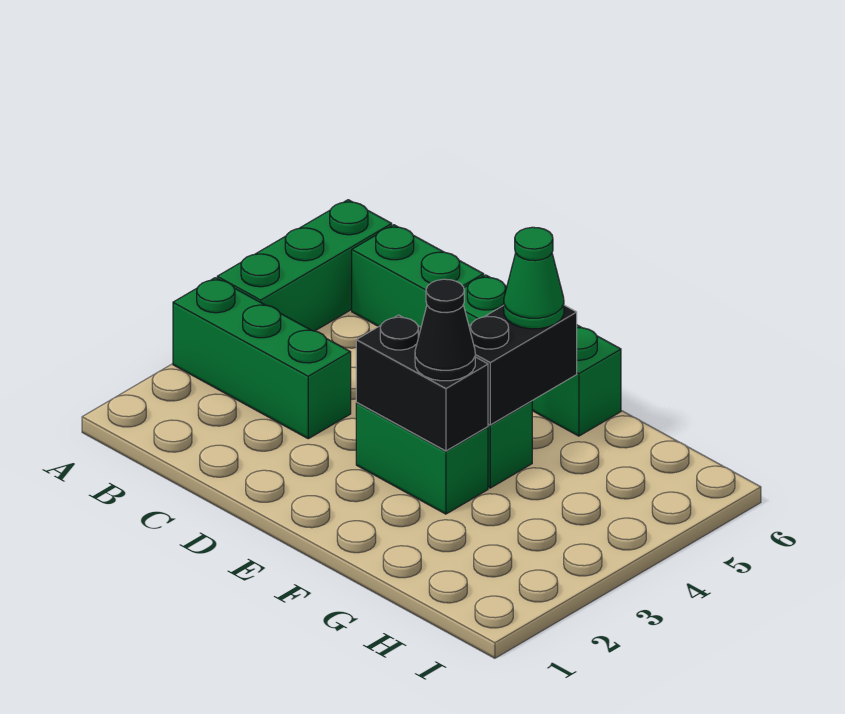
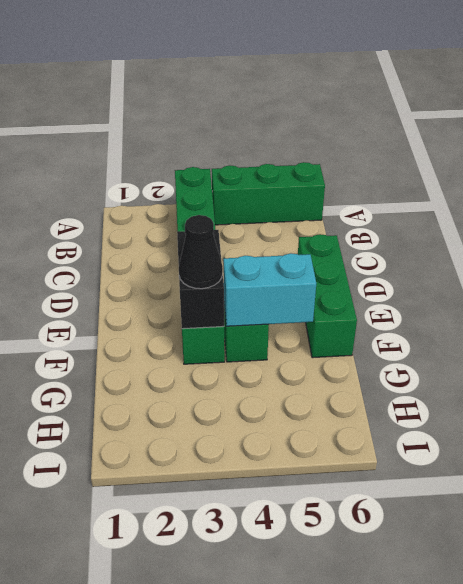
green 1x2 brick [352,225,484,327] -> none
black 1x2 brick [469,305,577,425] -> cyan 1x2 brick [223,253,316,326]
green 1x1 cone [504,227,564,329] -> none

